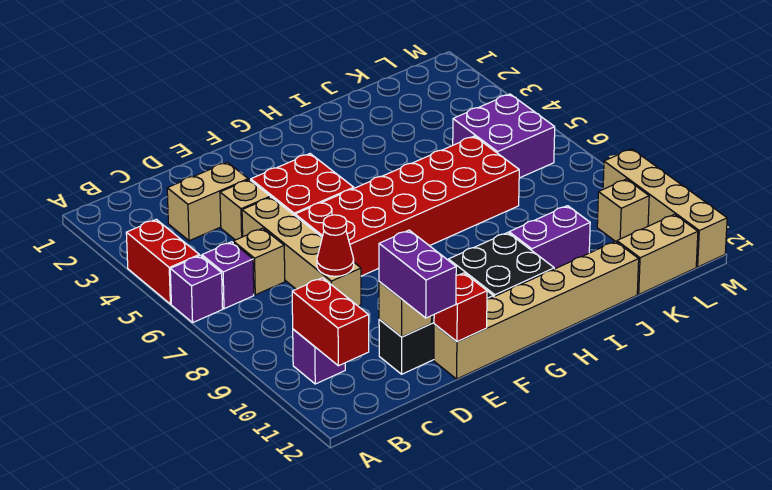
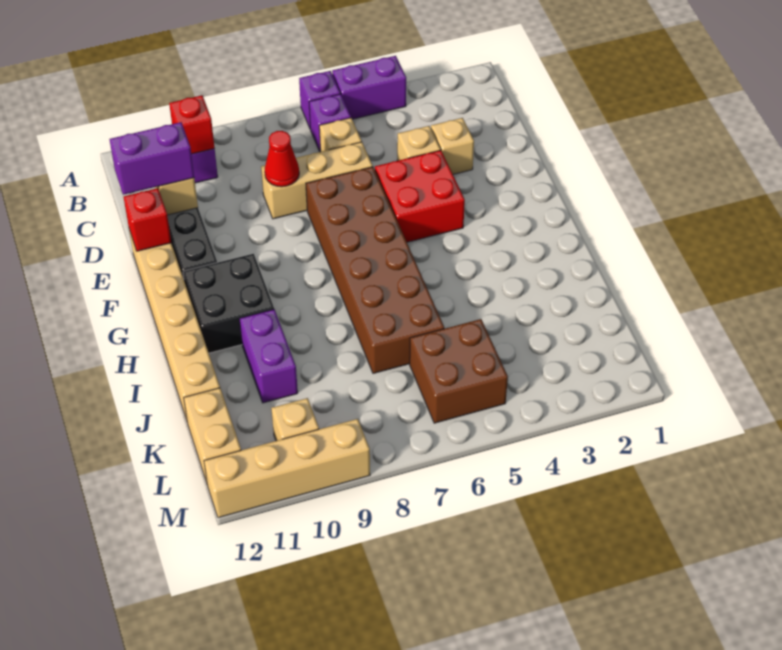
red 1x2 brick [126,219,199,304] -> purple 1x2 brick [332,56,406,119]
red 1x2 brick [292,278,369,366] -> red 1x1 brick [169,95,215,154]
tan 1x2 brick [167,162,248,241] -> tan 1x1 brick [431,118,474,174]
tan 1x4 brick [242,197,361,306] -> tan 1x3 brick [261,142,373,219]
red 2x6 brick [295,136,519,276] -> brown 2x6 brick [306,167,444,373]
purple 2x2 brick [453,94,555,178] -> brown 2x2 brick [410,319,508,423]

